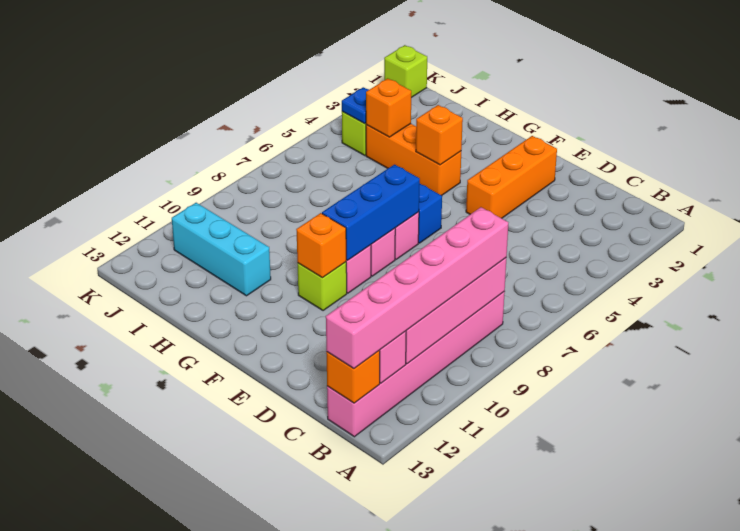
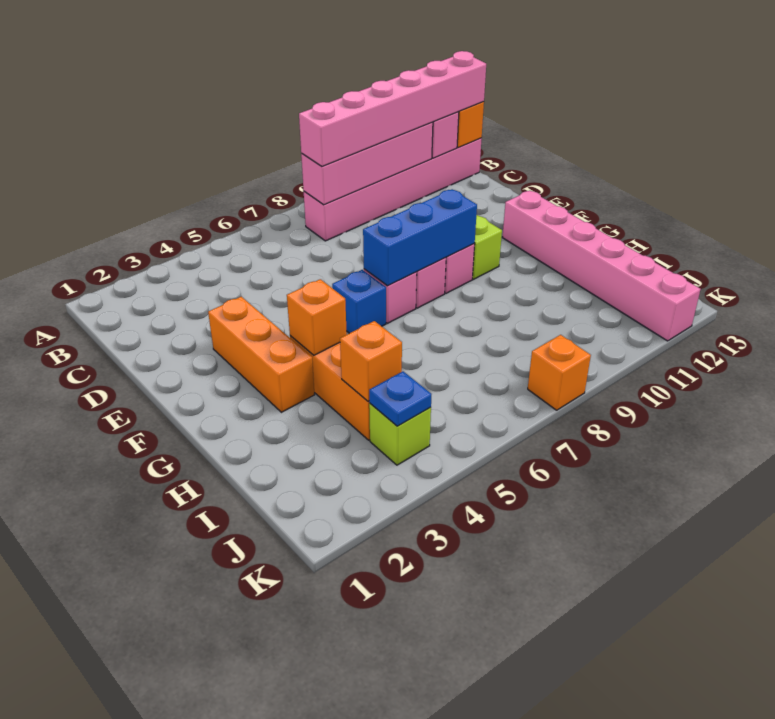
orange 1x3 brick [466,136,557,218] -> orange 1x3 brick turned to [208,297,314,412]
orange 1x1 brick [296,213,346,278] -> orange 1x1 brick moved to [528,335,591,410]
none -> pink 1x6 brick [502,191,701,341]
cyan 1x3 brick [172,203,271,296] -> none
lime 1x1 brick [384,45,427,98] -> none

